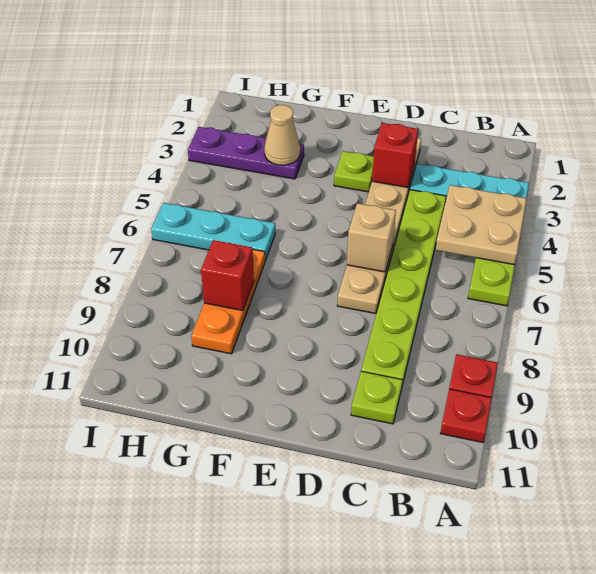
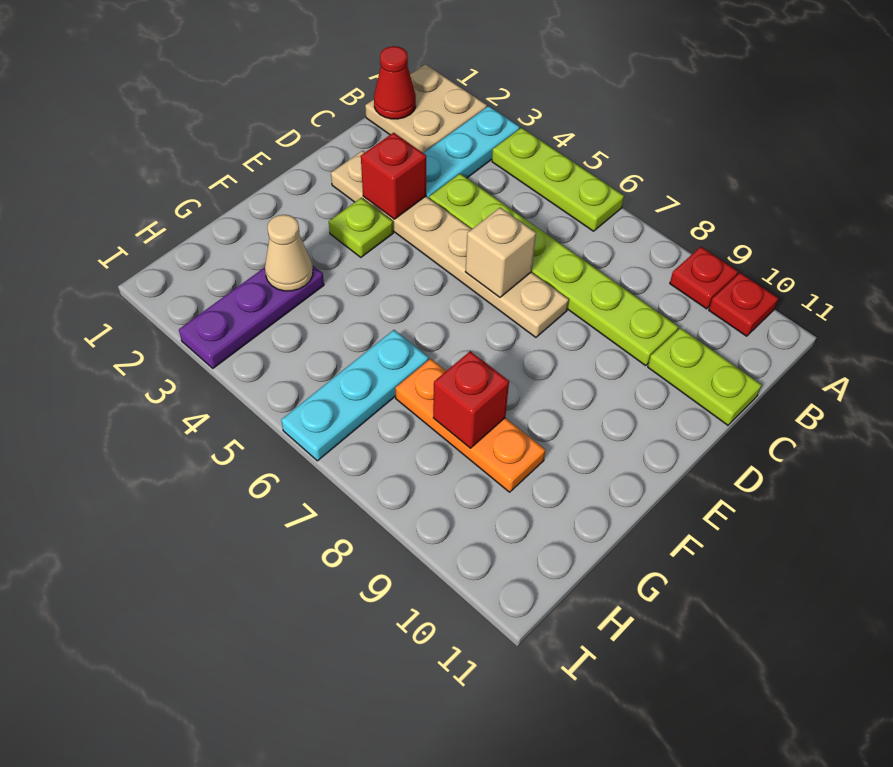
tan 2x2 plate [435,185,527,265] -> tan 2x2 plate moved to [365,64,487,153]
none -> red 1x1 cone [374,46,416,119]
lime 1x1 plate [351,371,402,424] -> lime 1x2 plate [648,328,762,425]

